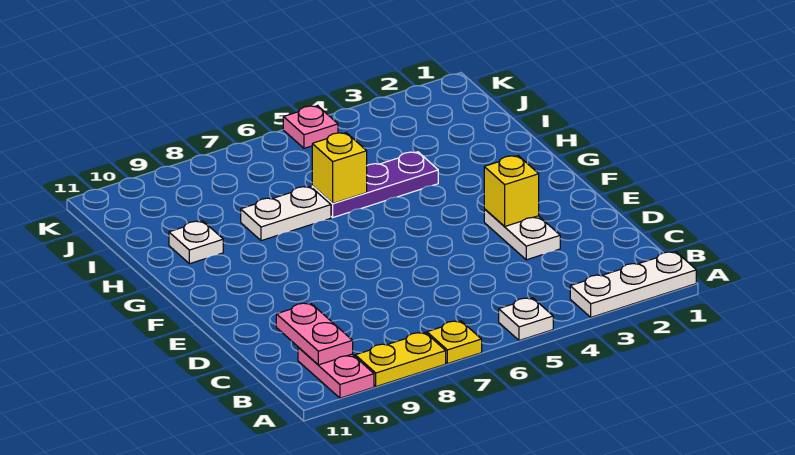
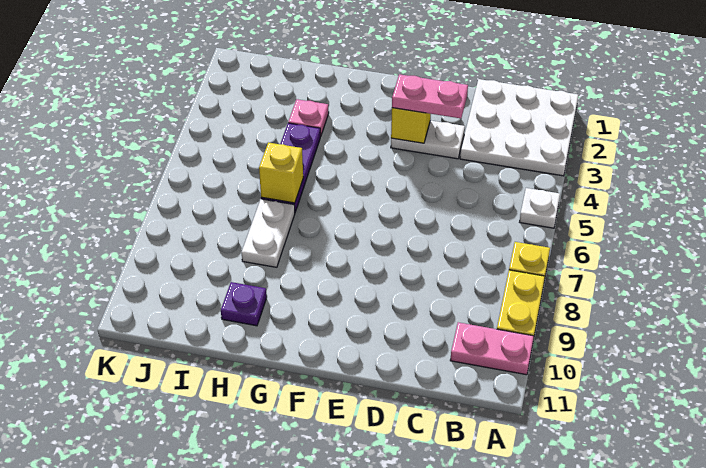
white 1x3 plate [570,252,696,317] -> white 3x3 plate [460,79,578,176]
pink 1x2 plate [276,303,353,365] -> pink 1x2 plate moved to [392,74,468,118]
white 1x1 plate [169,221,223,264] -> purple 1x1 plate [221,282,267,326]
pink 1x1 plate [283,106,338,148] -> pink 1x1 plate moved to [288,99,329,137]

